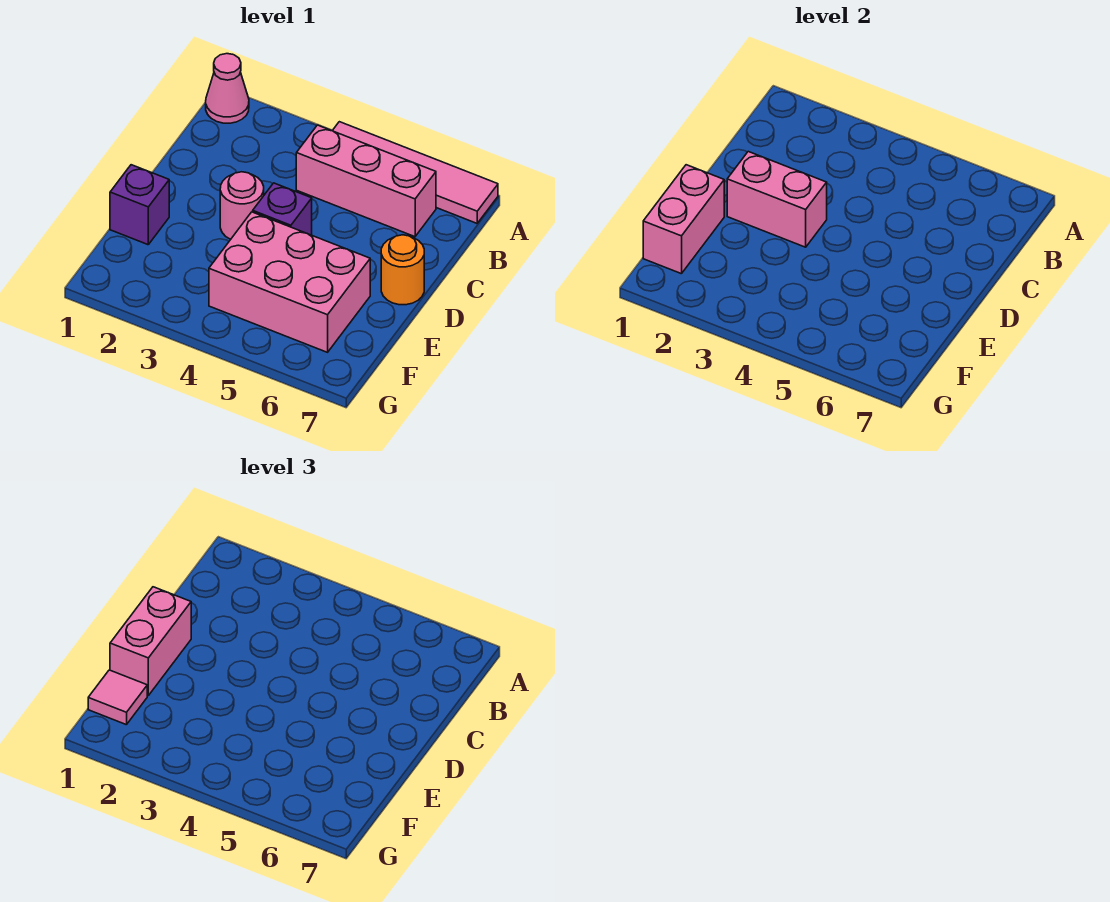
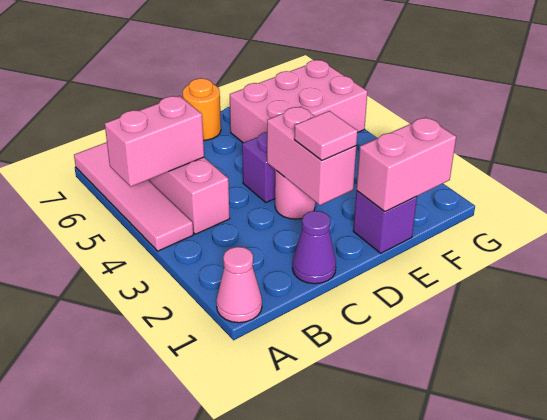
none -> purple 1x1 cone [292,211,336,284]
pink 1x2 brick [110,587,191,696] -> pink 1x2 brick moved to [105,96,204,187]
pink 2x3 brick [209,212,370,352] -> pink 2x3 brick turned to [230,60,368,143]
pink 1x1 tile [88,670,147,725] -> pink 1x1 tile moved to [294,111,358,160]

